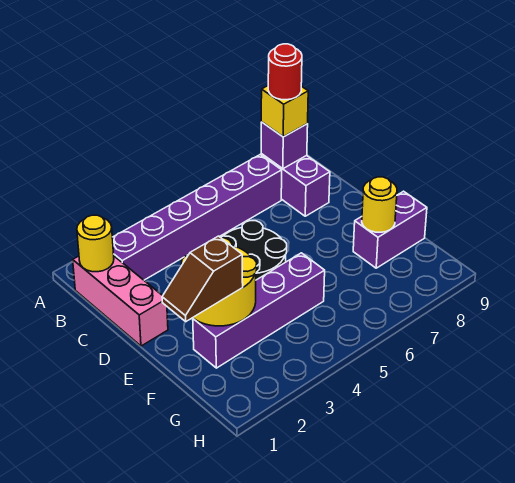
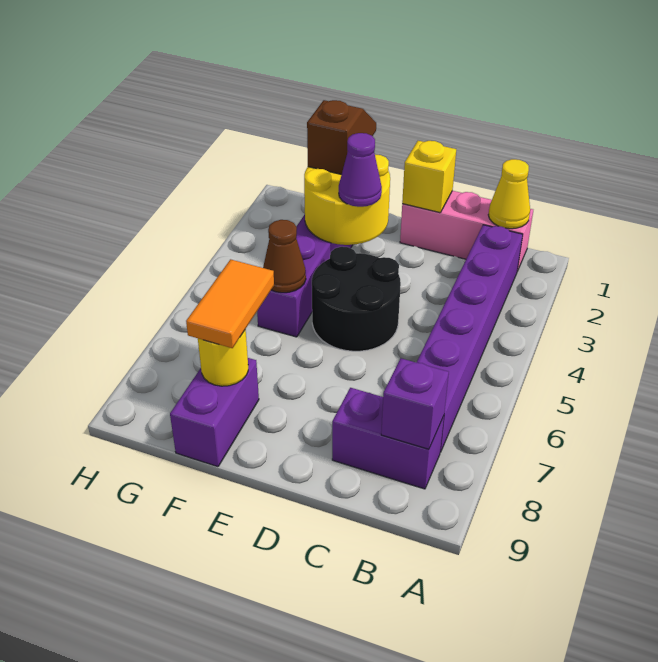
yellow 1x1 round brick [77,215,114,272] -> yellow 1x1 cone [488,159,530,229]
yellow 1x1 brick [261,86,308,137] -> yellow 1x1 brick moved to [402,141,456,213]
red 1x1 round brick [268,44,302,100] -> none
none -> purple 1x1 cone [339,133,382,207]
none -> brown 1x1 cone [263,220,306,293]
none -> orange 1x2 tile [186,259,274,348]

